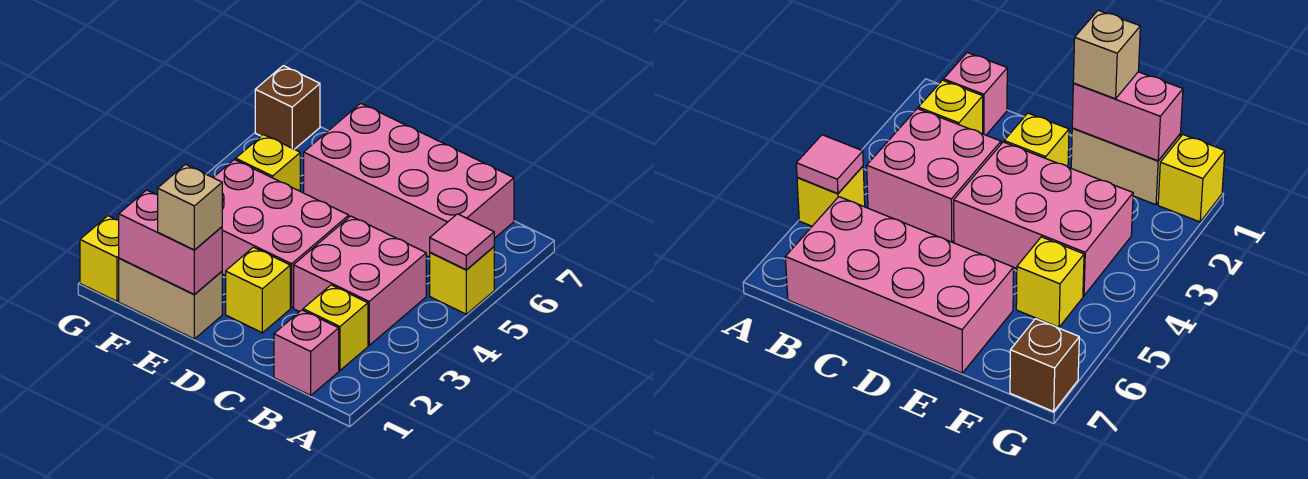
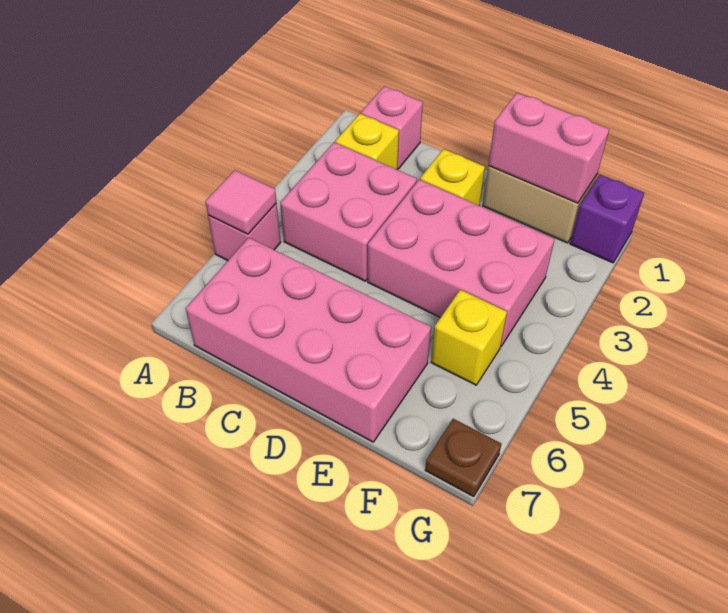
yellow 1x1 brick [430,247,494,314] -> pink 1x1 brick [208,203,281,261]
tan 1x1 brick [158,164,222,250] -> none
yellow 1x1 brick [80,216,119,301] -> purple 1x1 brick [570,175,644,263]
brown 1x1 brick [255,66,320,149] -> brown 1x1 plate [425,419,501,497]

